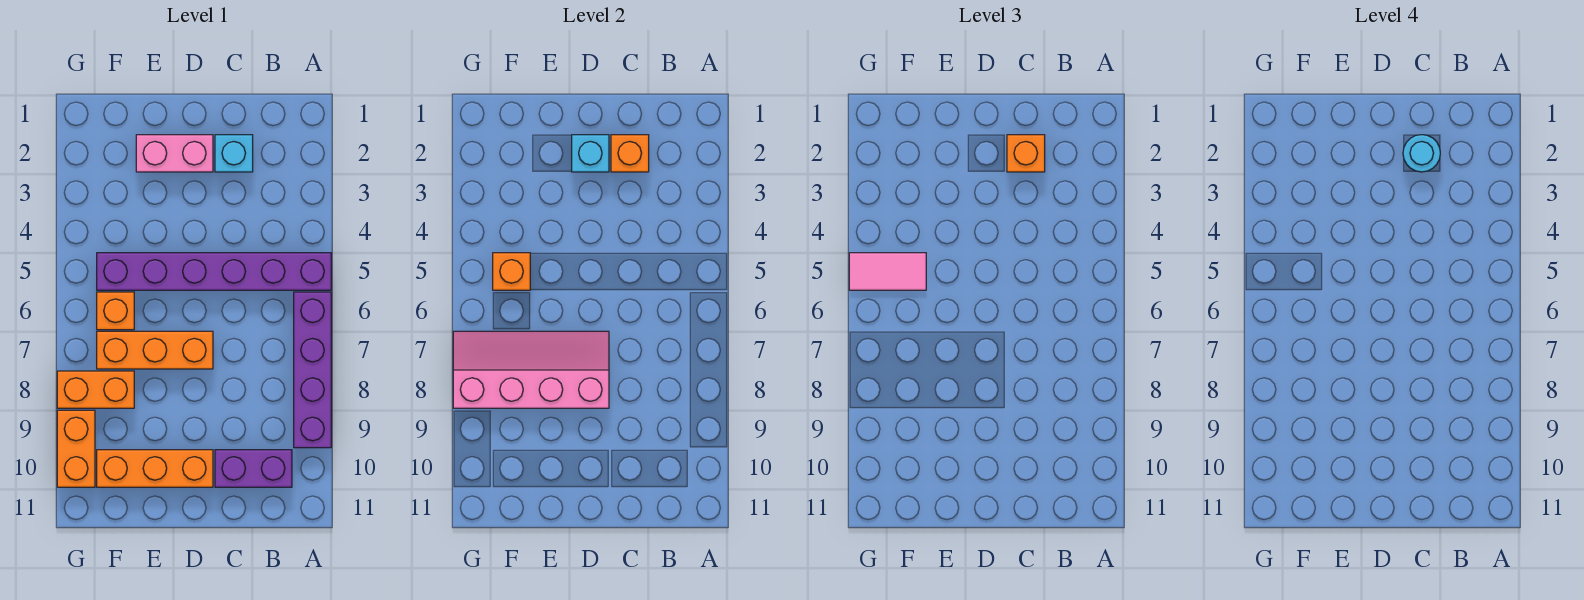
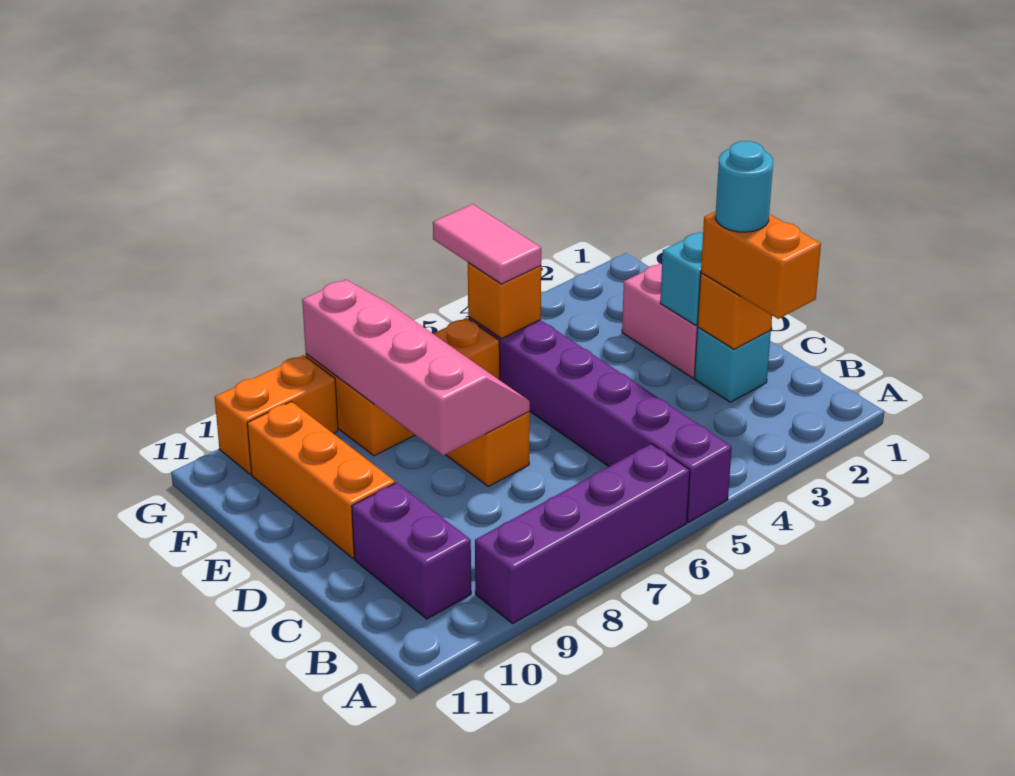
orange 1x1 brick [1007,135,1045,172] -> orange 1x2 brick [701,211,821,319]

